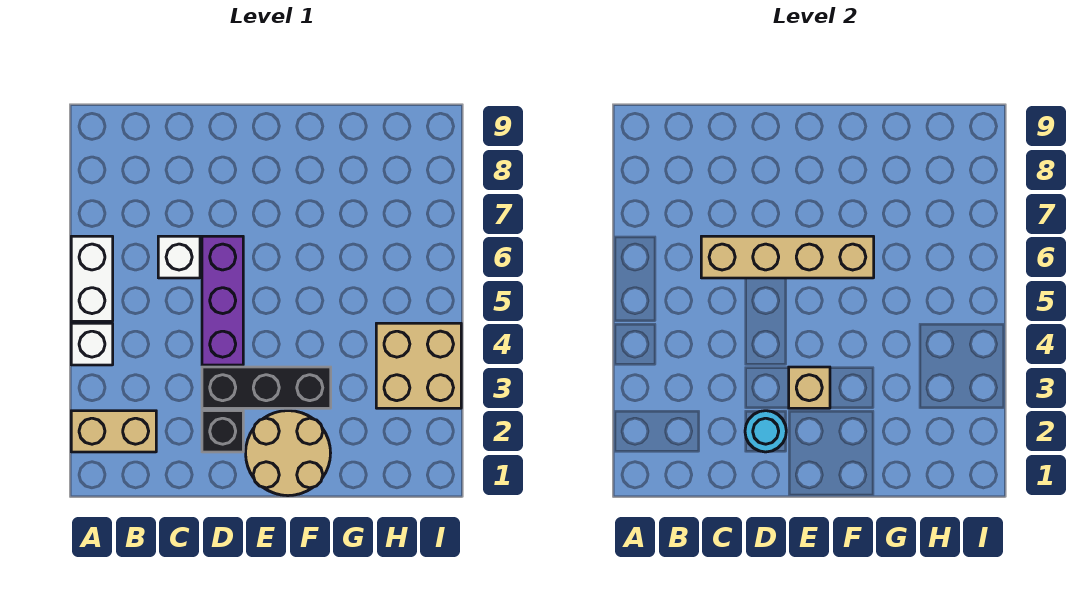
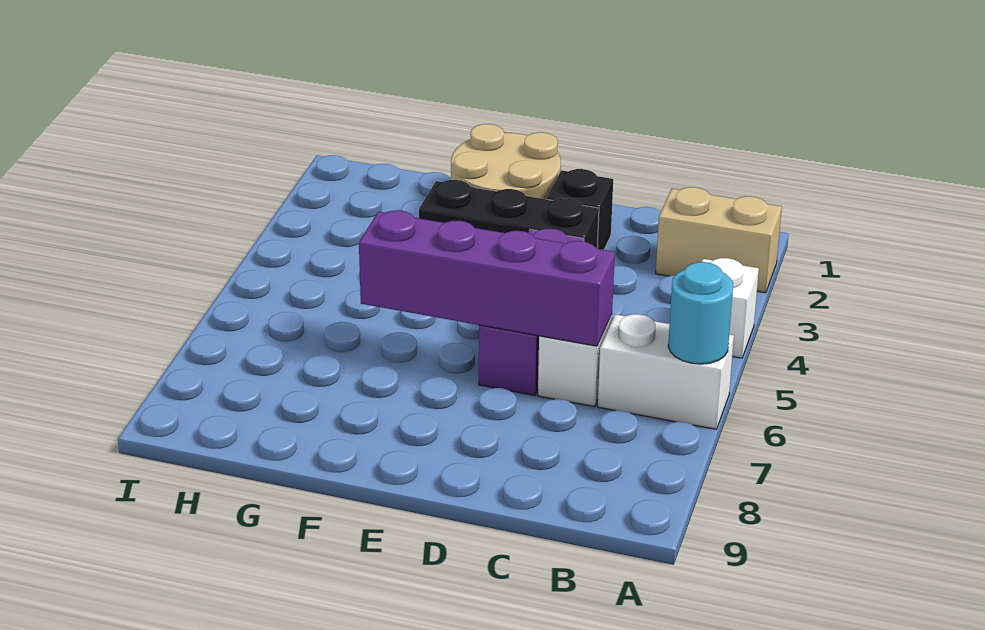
white 1x2 brick [71,236,113,321] -> white 1x2 brick turned to [598,314,734,429]
tan 1x4 brick [701,236,874,278] -> purple 1x4 brick [359,210,615,346]
cyan 1x1 round brick [745,411,786,452] -> cyan 1x1 round brick moved to [668,262,733,364]
tan 1x1 brick [789,367,830,408] -> none
tan 2x2 brick [376,323,461,408] -> none

